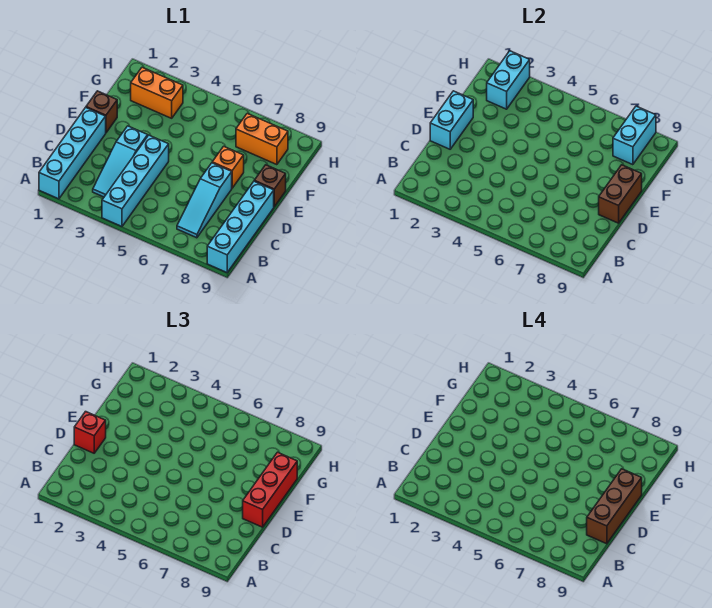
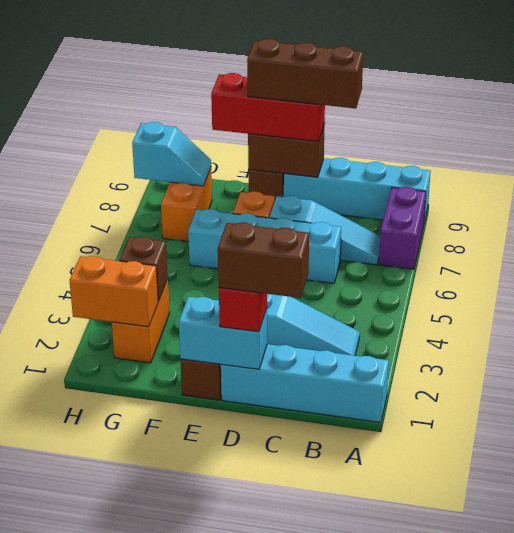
cyan 1x4 brick [102,135,169,226] -> cyan 1x4 brick moved to [188,209,341,283]
none -> purple 1x2 brick [379,187,426,269]
none -> brown 1x2 brick [218,222,309,298]
cyan 1x2 brick [487,51,530,109] -> orange 1x2 brick [69,256,158,327]
none -> brown 1x1 brick [120,237,168,301]
cyan 1x2 brick [613,106,656,165] -> cyan 1x2 slope [132,122,211,186]

